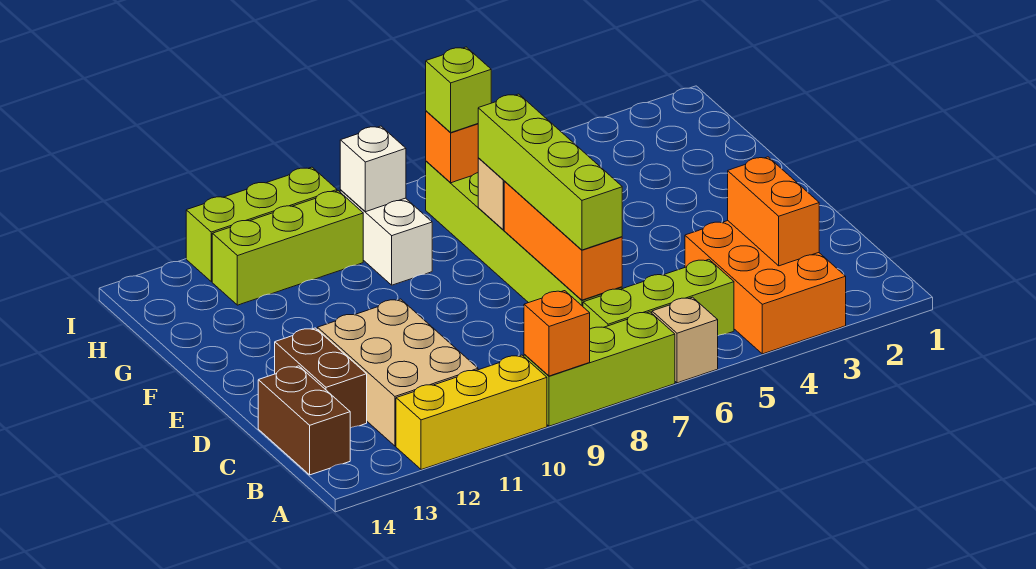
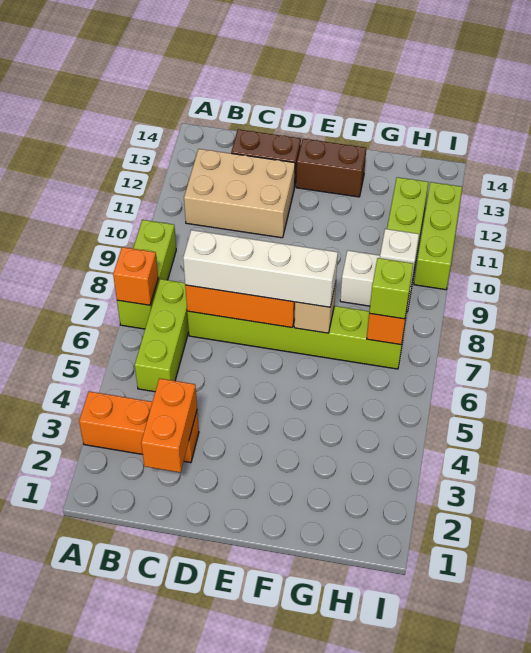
orange 2x3 brick [685,221,846,354] -> orange 1x3 brick [79,391,199,463]
tan 1x1 brick [652,297,718,383] -> none
orange 1x1 brick [524,291,590,376] -> orange 1x1 brick moved to [113,247,158,305]
yellow 1x3 brick [396,355,547,470] -> none
orange 1x2 brick [728,157,819,266] -> orange 1x2 brick turned to [141,378,197,472]
brown 1x2 brick [258,366,350,475] -> brown 1x2 brick moved to [296,139,366,197]
lime 1x4 brick [478,94,622,250] -> white 1x4 brick [183,230,338,307]

